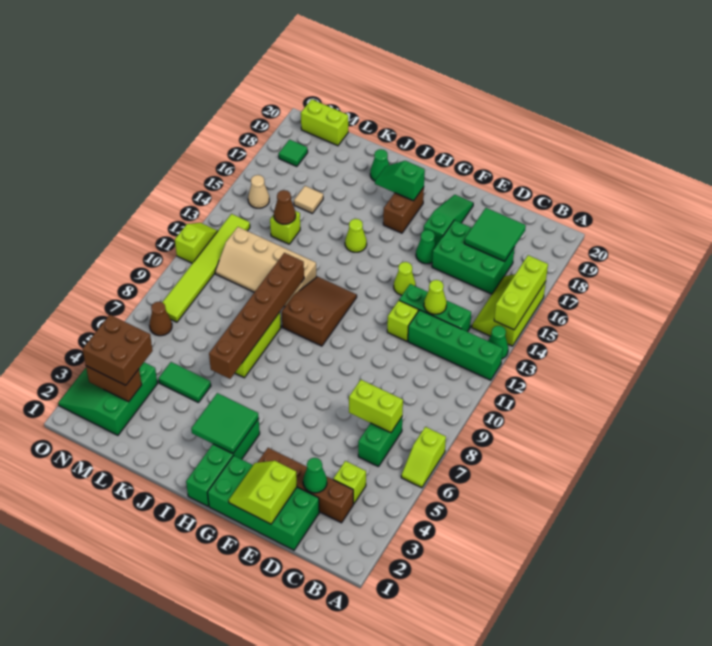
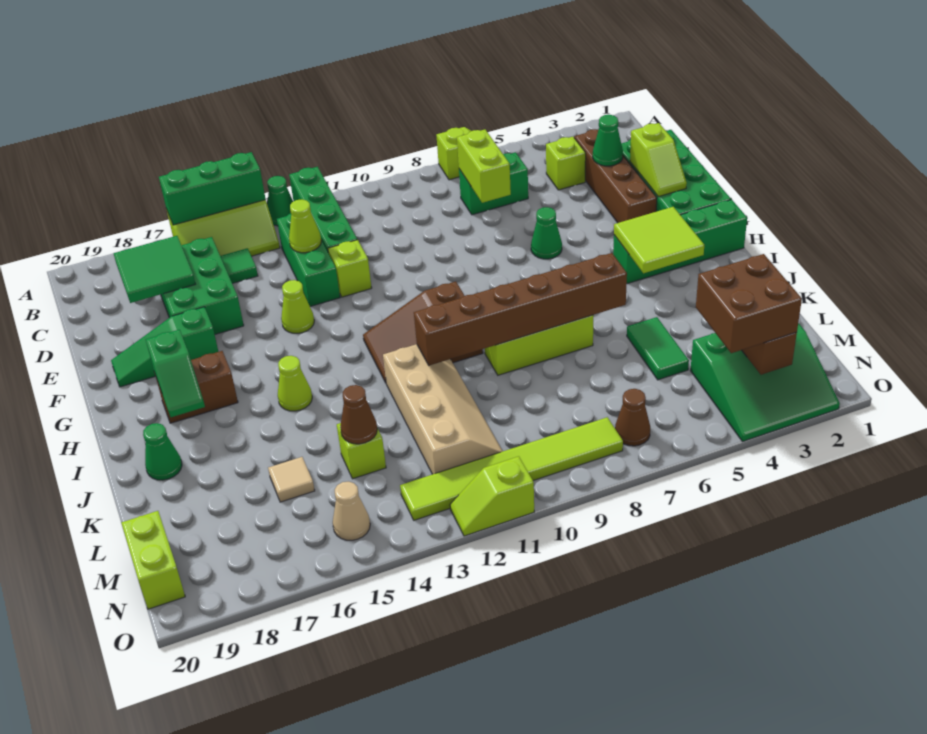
lime 1x3 brick [494,255,548,330] -> green 1x3 brick [159,152,266,225]
lime 2x2 slope [229,461,297,524] -> lime 1x2 slope [630,123,687,197]
green 1x1 cone [416,230,436,264] -> green 1x1 cone moved to [531,207,562,259]
green 2x2 tile [191,393,259,454] -> lime 2x2 tile [614,207,704,273]
green 1x1 tile [279,140,308,167] -> green 1x1 tile moved to [220,248,258,283]

